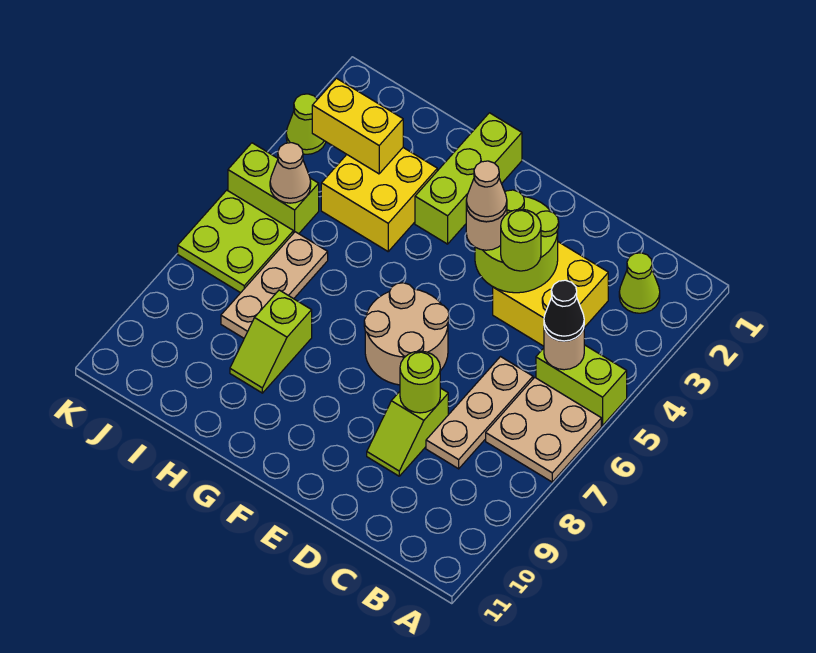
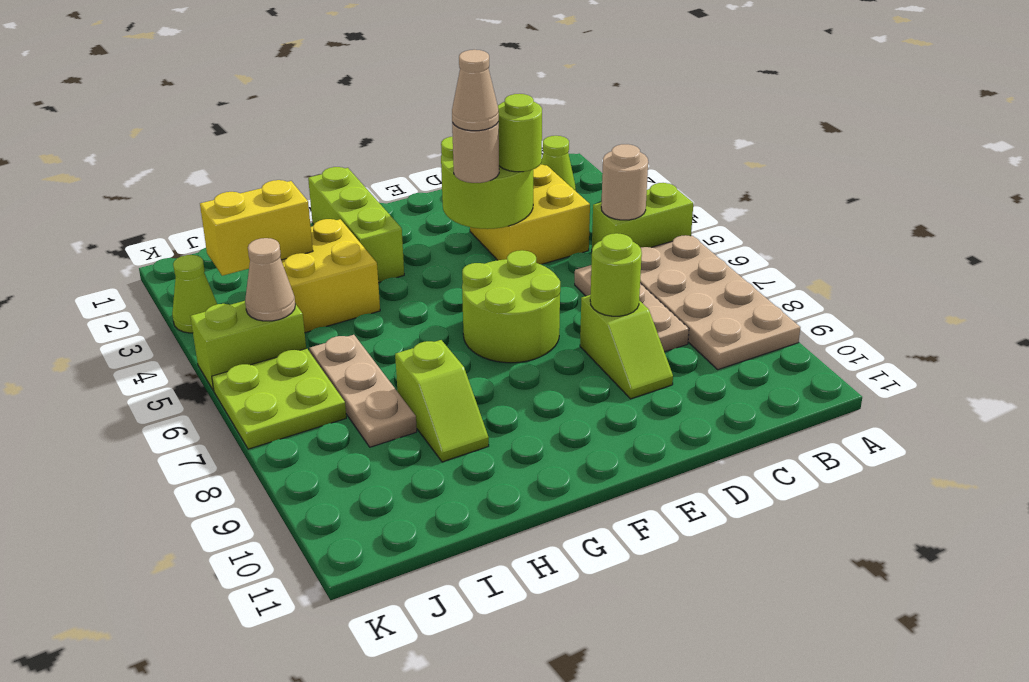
tan 2x2 plate [486,377,601,482] -> tan 2x4 plate [640,235,800,370]
black 1x1 cone [544,280,584,341] -> none
tan 2x2 round brick [364,283,449,385] -> lime 2x2 round brick [462,250,560,363]

